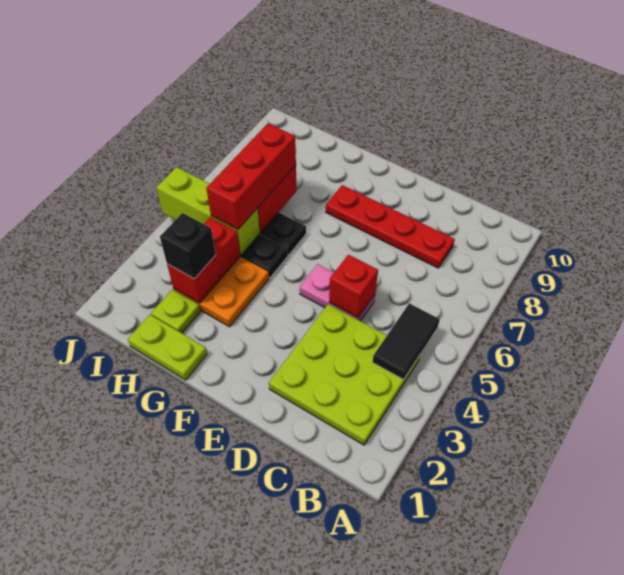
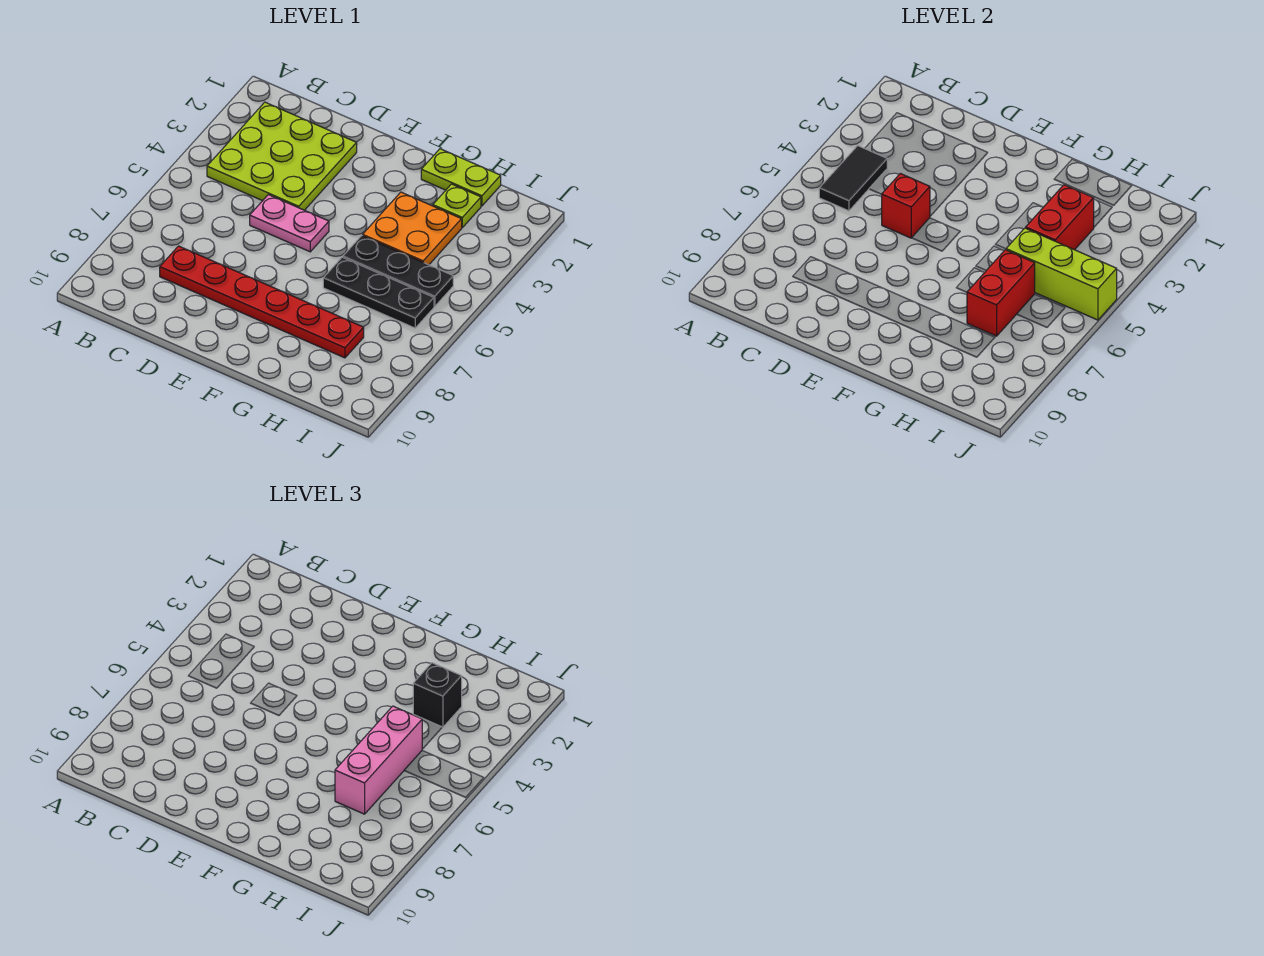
red 1x4 plate [326,185,455,268] -> red 1x6 plate [160,246,364,358]
red 1x3 brick [206,123,296,230] -> pink 1x3 brick [335,706,422,814]

